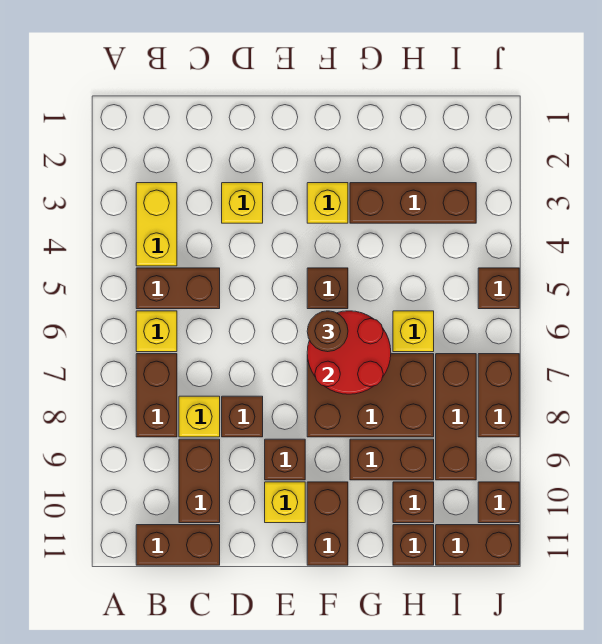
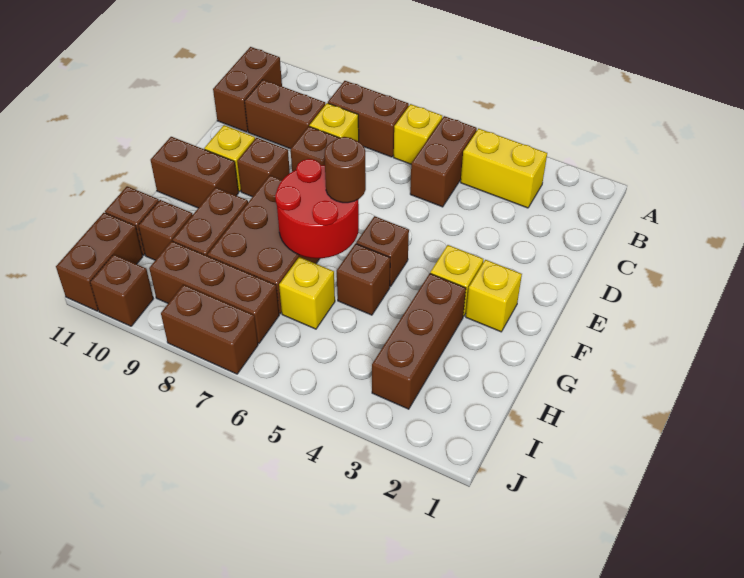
yellow 1x1 brick [222,183,263,223] -> yellow 1x1 brick moved to [466,260,522,332]
brown 1x1 brick [478,268,519,309] -> brown 1x1 brick moved to [337,244,390,315]

